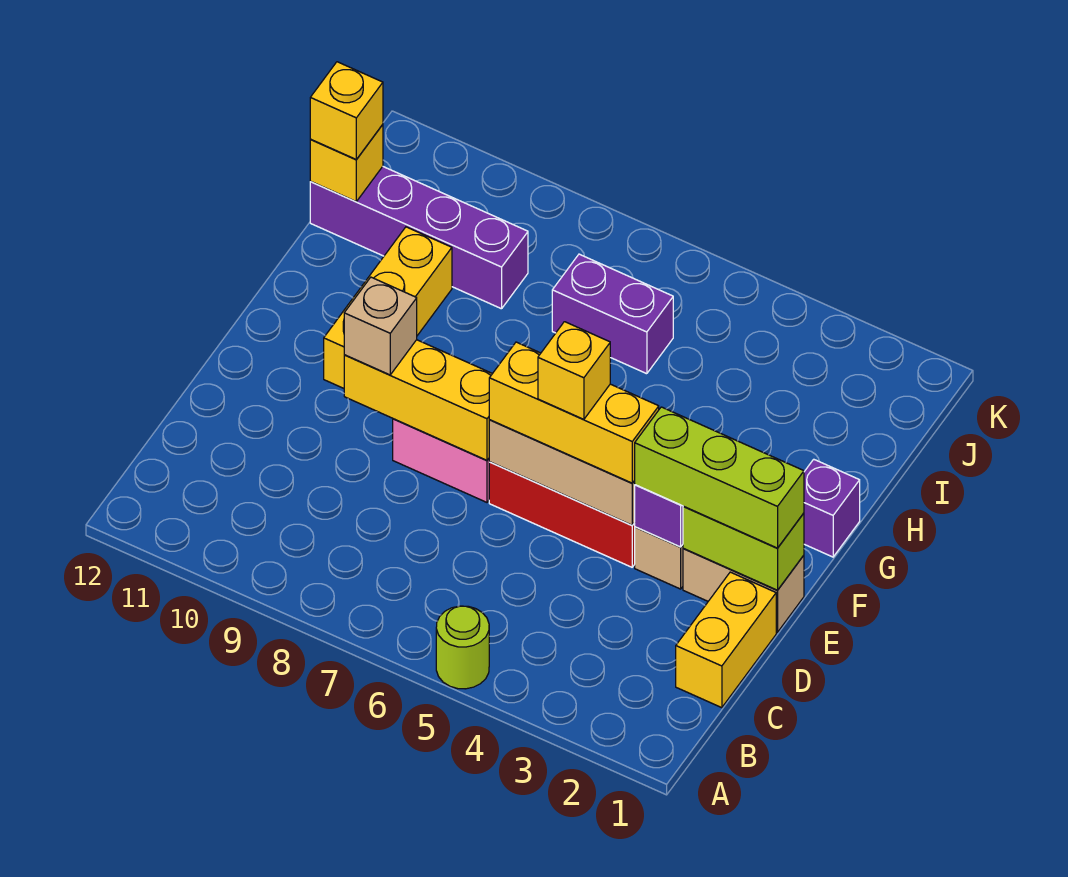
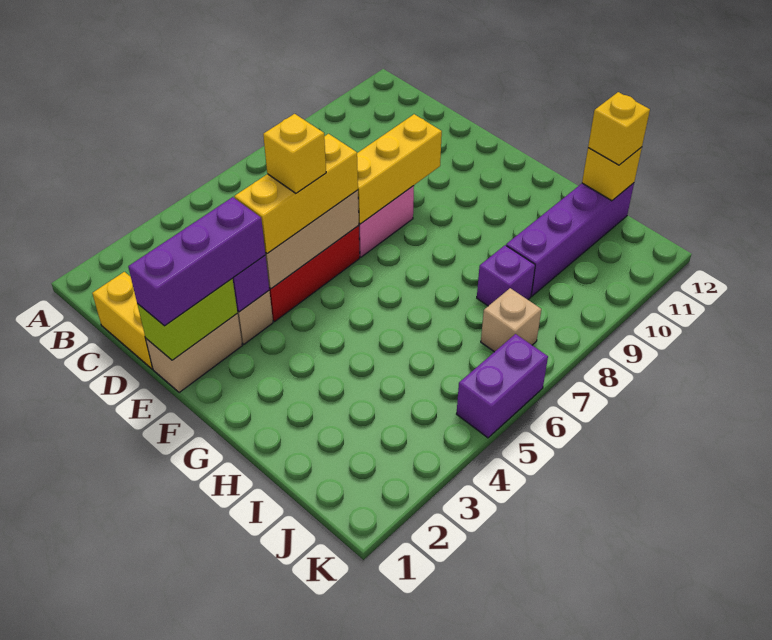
lime 1x1 round brick [436,606,489,689] -> none
lime 1x3 brick [635,407,804,548] -> purple 1x3 brick [128,197,265,326]
tan 1x1 brick [344,277,417,375] -> tan 1x1 brick moved to [481,288,541,352]
yellow 1x3 brick [324,227,452,388] -> none
purple 1x1 brick [804,459,860,557] -> purple 1x1 brick moved to [477,245,535,306]
purple 1x2 brick [552,254,673,374] -> purple 1x2 brick moved to [457,334,548,438]

